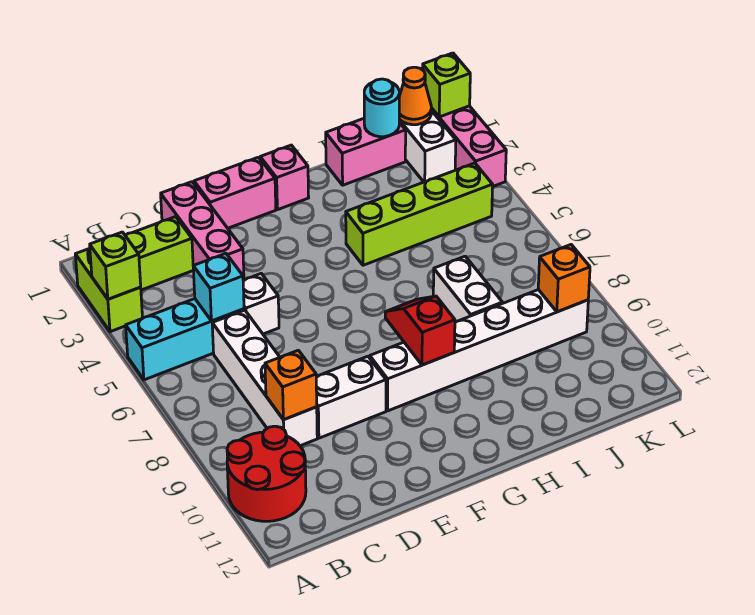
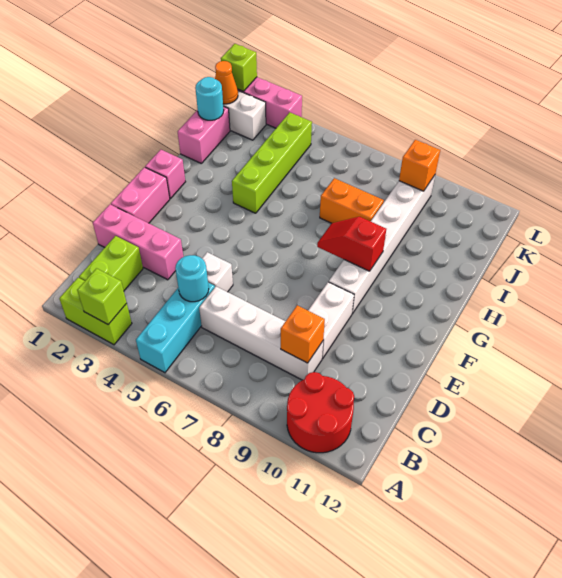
cyan 1x1 brick [193,253,244,321] -> cyan 1x1 round brick [175,255,209,302]
white 1x2 brick [433,256,502,322] -> orange 1x2 brick [320,178,384,223]

